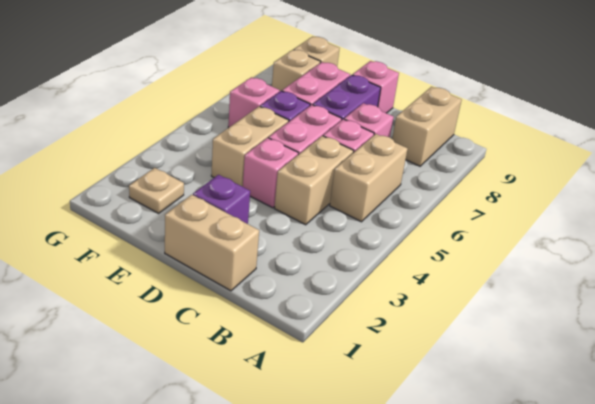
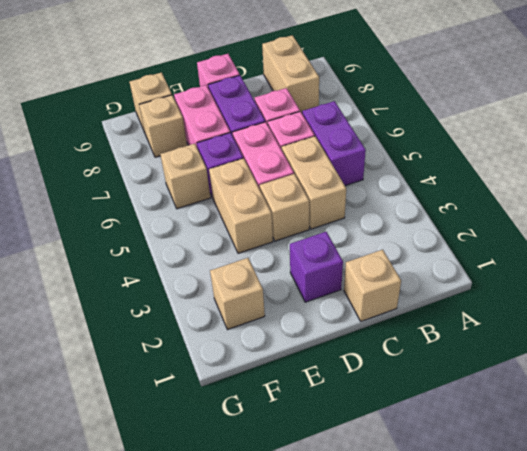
tan 1x2 brick [330,134,407,222] -> purple 1x2 brick [302,101,366,186]
tan 1x2 brick [165,195,259,291] -> tan 1x1 brick [344,250,401,321]
pink 1x1 brick [243,138,298,208] -> tan 1x1 brick [260,174,309,241]
tan 1x1 plate [129,168,184,213] -> tan 1x1 brick [210,258,265,330]
pink 1x1 brick [228,77,280,128] -> tan 1x1 brick [160,144,211,209]

